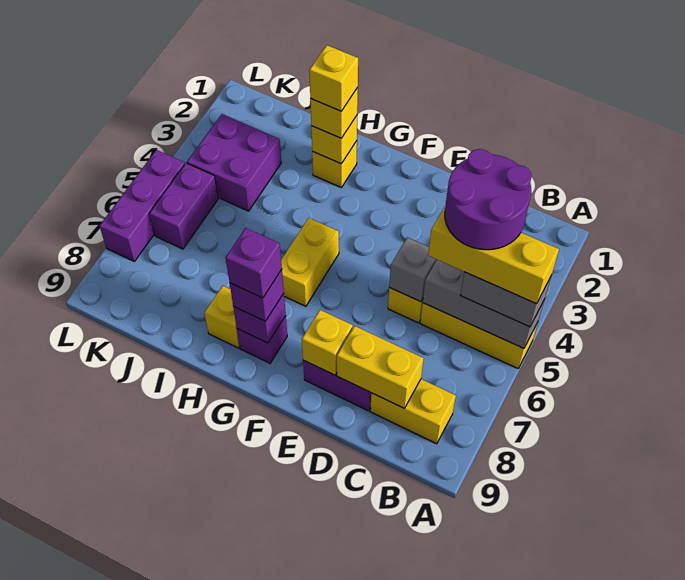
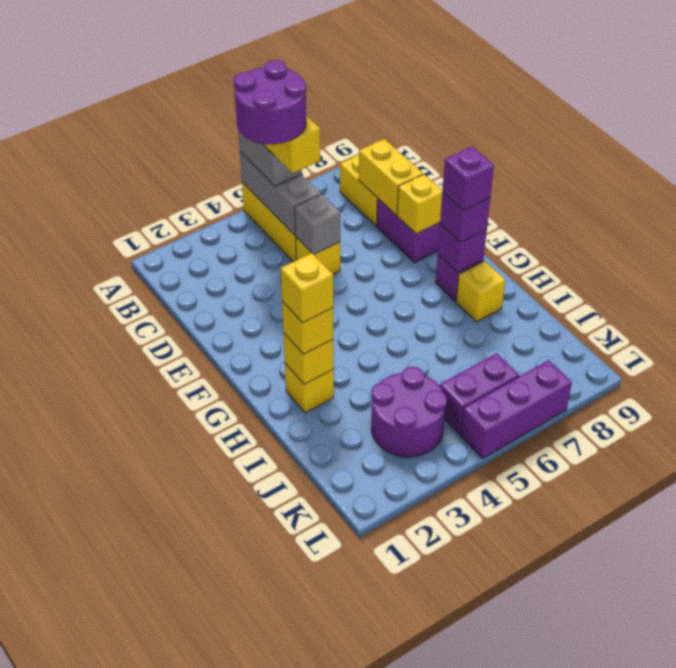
yellow 1x2 brick [281,218,339,306] -> none
purple 2x2 brick [187,114,281,211] -> purple 2x2 round brick [371,367,447,457]

